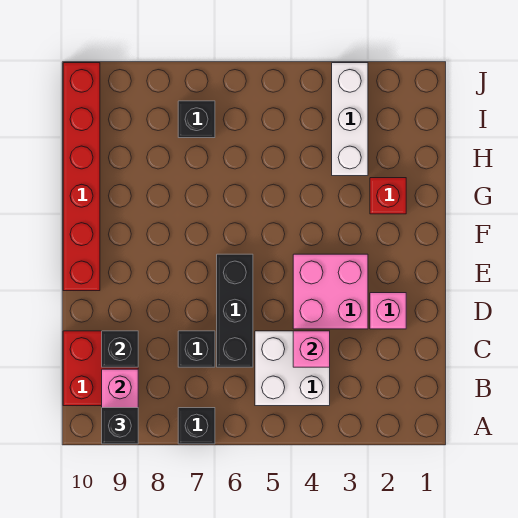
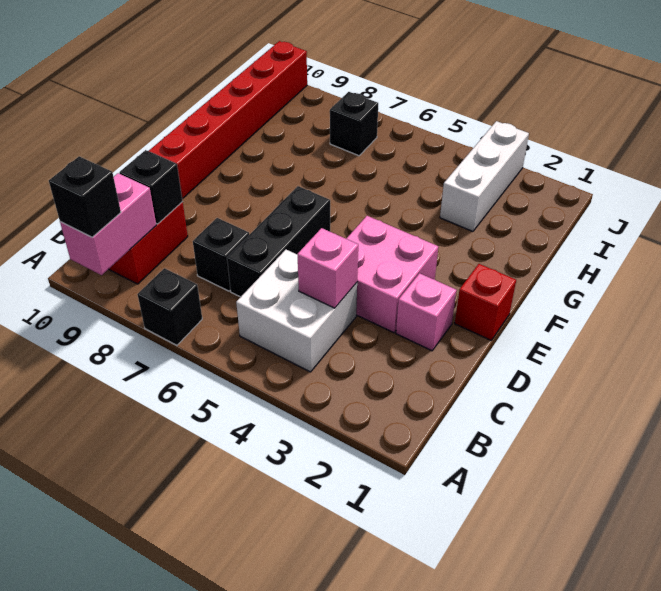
red 1x1 brick [370,178,406,214] -> red 1x1 brick moved to [455,264,516,340]

